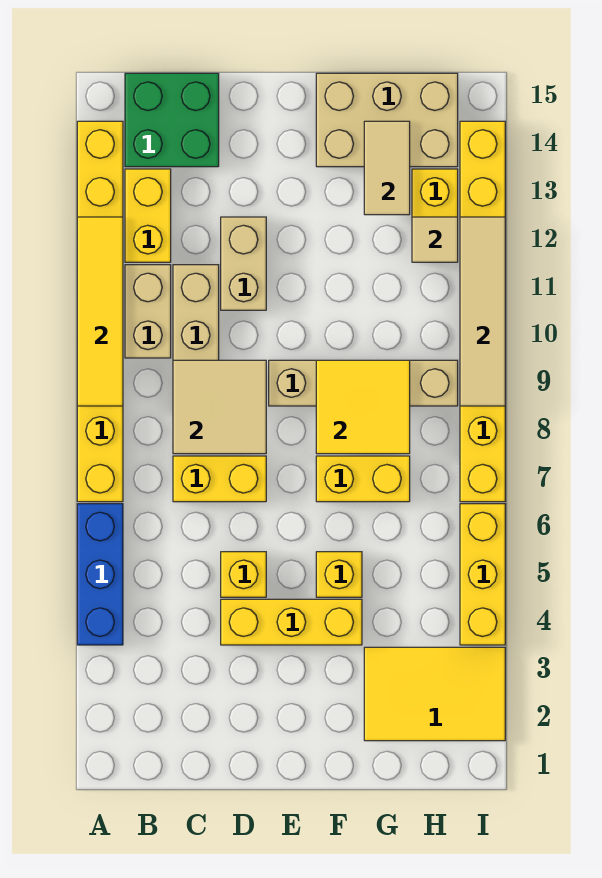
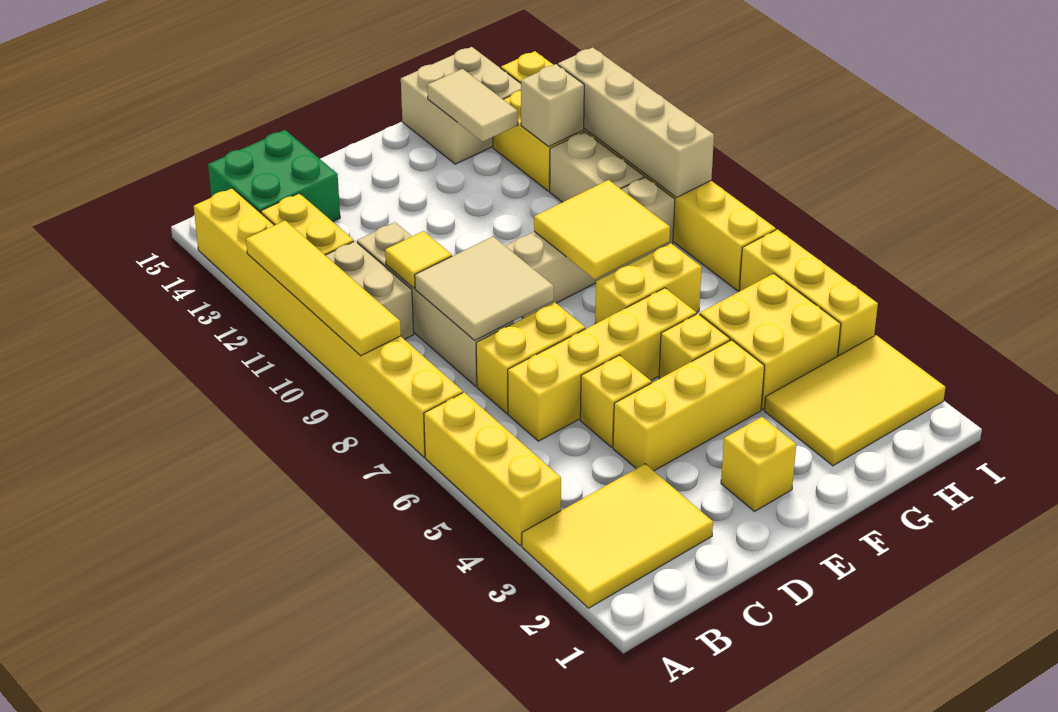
none -> yellow 2x3 tile [522,464,713,608]
blue 1x3 brick [77,504,123,645] -> yellow 1x3 brick [424,392,561,546]
none -> yellow 1x4 brick [508,288,696,441]
none -> yellow 1x1 tile [385,231,452,288]
tan 1x2 brick [221,217,266,310] -> tan 1x2 brick moved to [550,132,644,202]
none -> yellow 1x1 brick [721,417,796,511]
tan 2x3 brick [316,73,458,167] -> tan 2x2 brick [401,47,521,164]
none -> yellow 2x2 brick [700,273,841,410]
tan 1x1 tile [412,217,458,262] -> tan 1x1 brick [521,64,584,147]
tan 1x4 tile [460,217,505,406] -> tan 1x4 brick [558,47,714,198]

